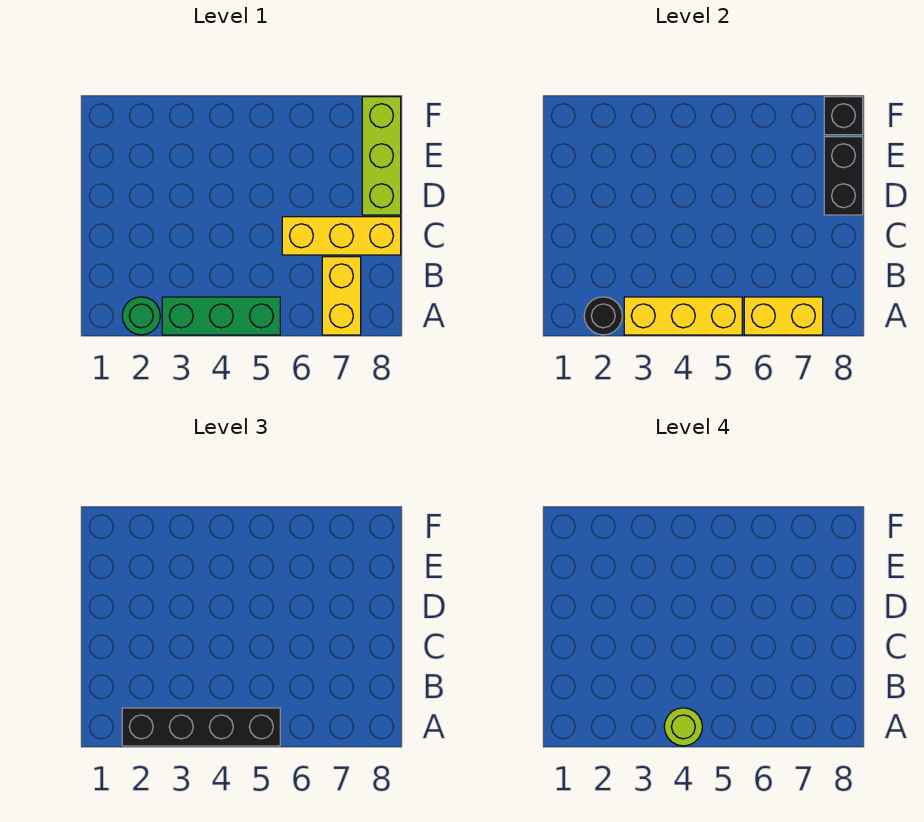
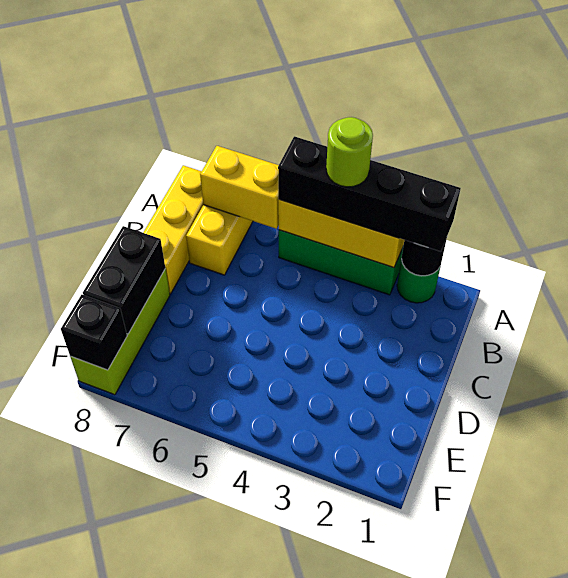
yellow 1x3 brick [282,217,401,255] -> yellow 1x3 brick turned to [143,165,203,294]

